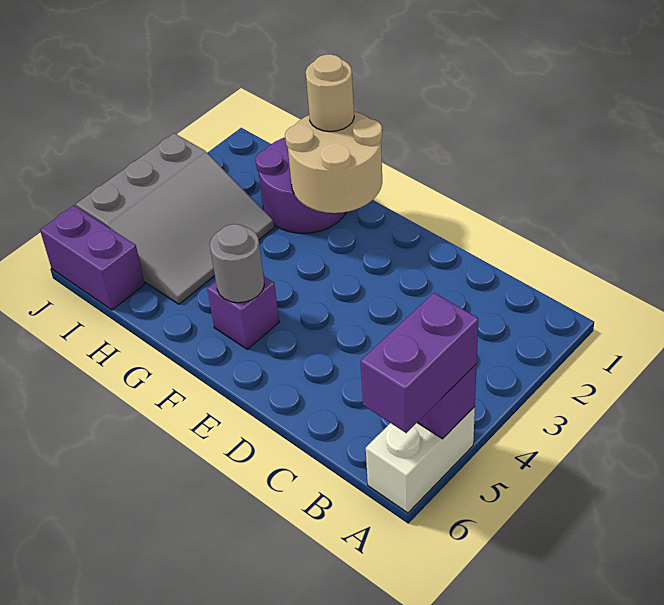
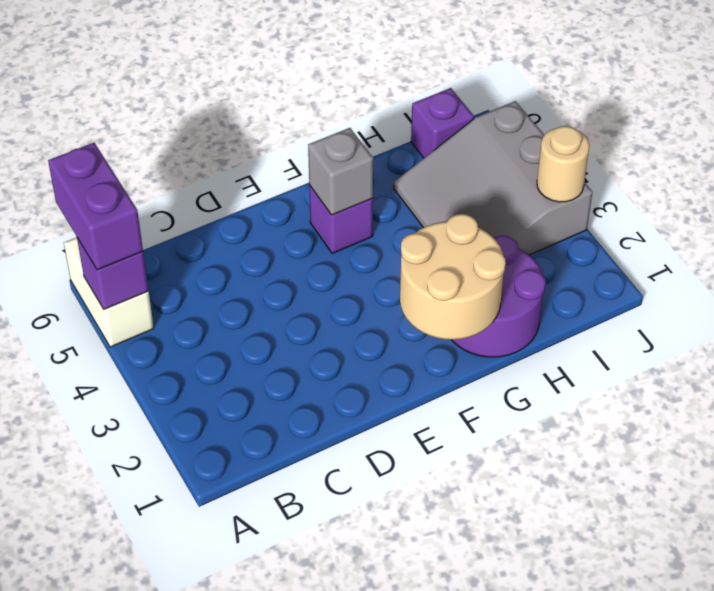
grey 1x1 round brick [210,224,264,303] -> grey 1x1 brick [308,128,373,215]
tan 1x1 round brick [306,54,354,132] -> tan 1x1 round brick moved to [537,126,589,202]
purple 1x2 brick [40,205,145,310] -> purple 1x1 brick [411,88,474,158]

